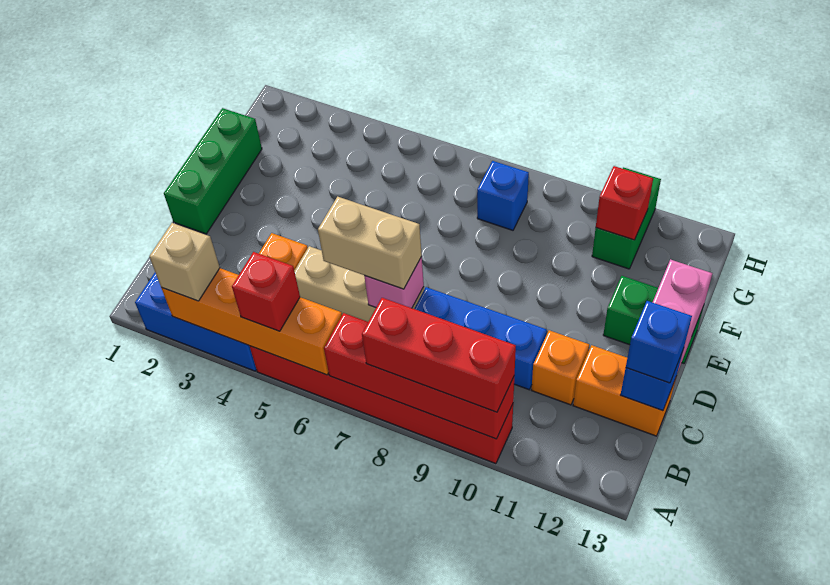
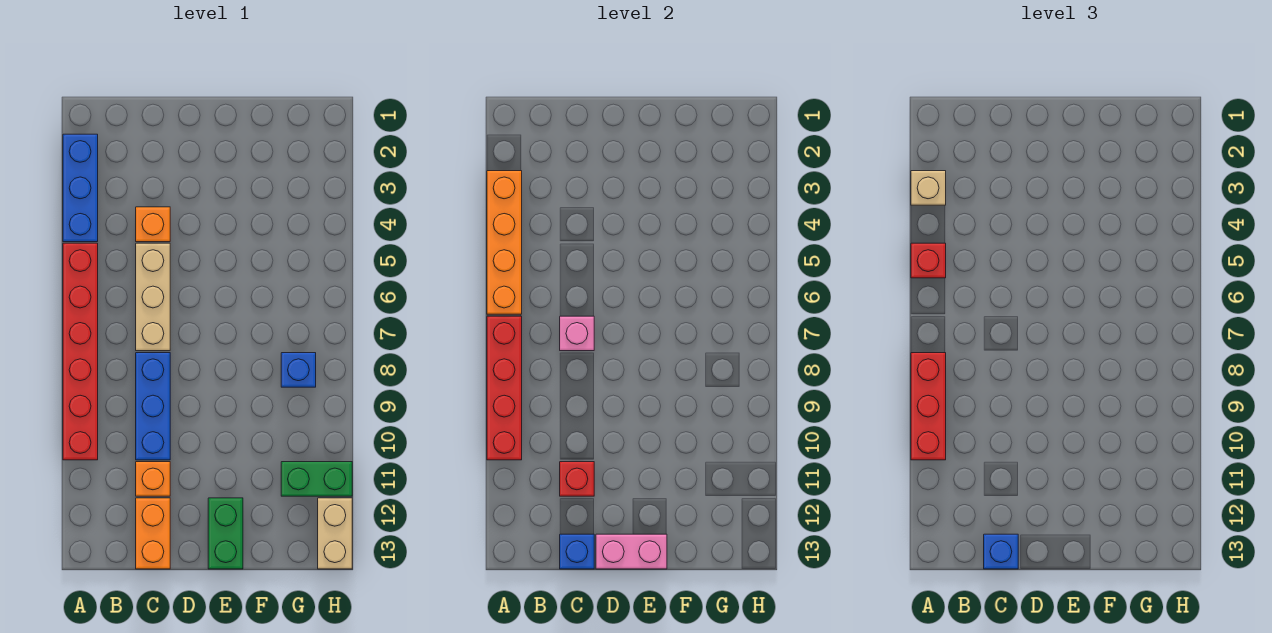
tan 1x2 brick [318,197,422,289] -> tan 1x2 brick moved to [318,498,352,569]
green 1x3 brick [164,108,262,234] -> none
red 1x1 brick [596,166,653,240] -> red 1x1 brick moved to [560,462,594,496]

